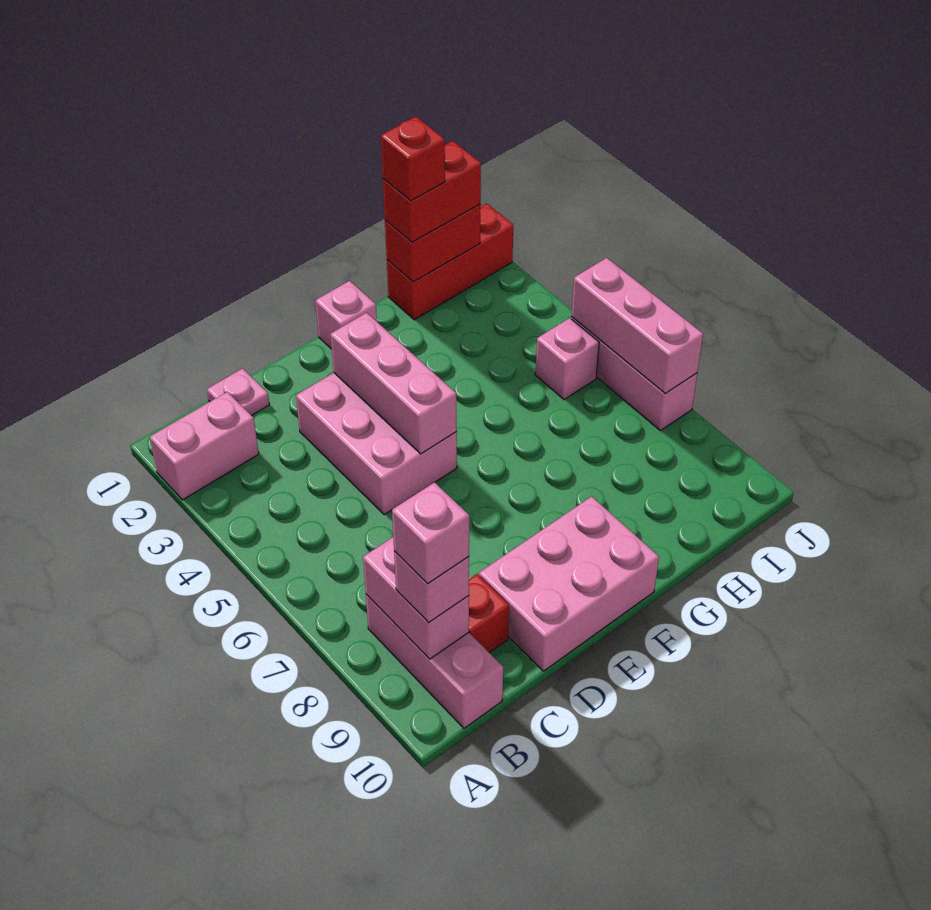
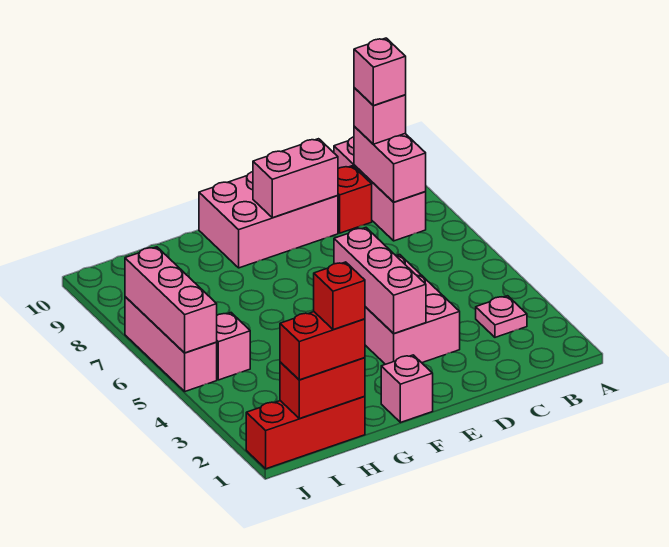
pink 1x2 brick [150,392,259,500] -> pink 1x2 brick moved to [253,139,338,218]
pink 1x1 plate [207,368,270,416] -> pink 1x1 plate moved to [476,296,527,337]

